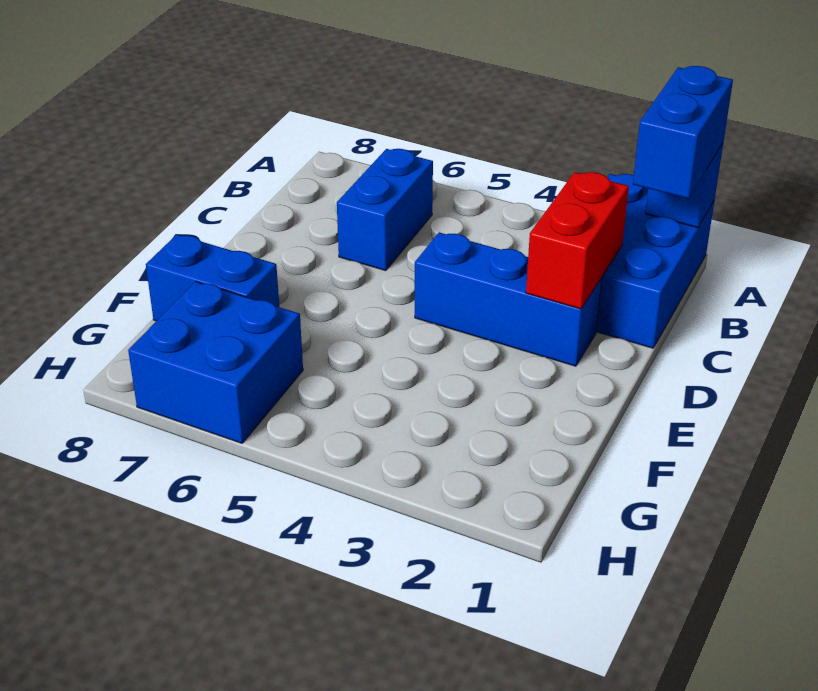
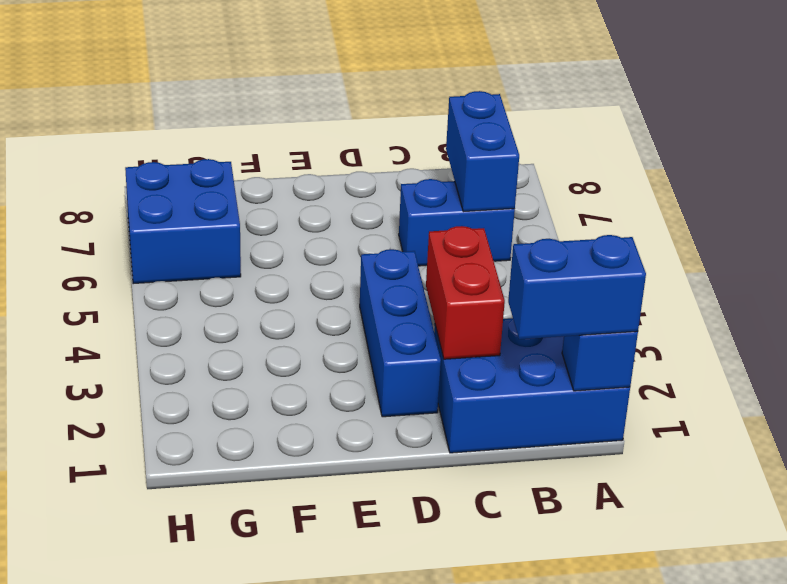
red 1x2 brick [526,172,629,309] -> red 1x2 brick turned to [426,226,505,359]
blue 1x2 brick [146,235,279,321] -> blue 1x2 brick moved to [446,91,519,212]

